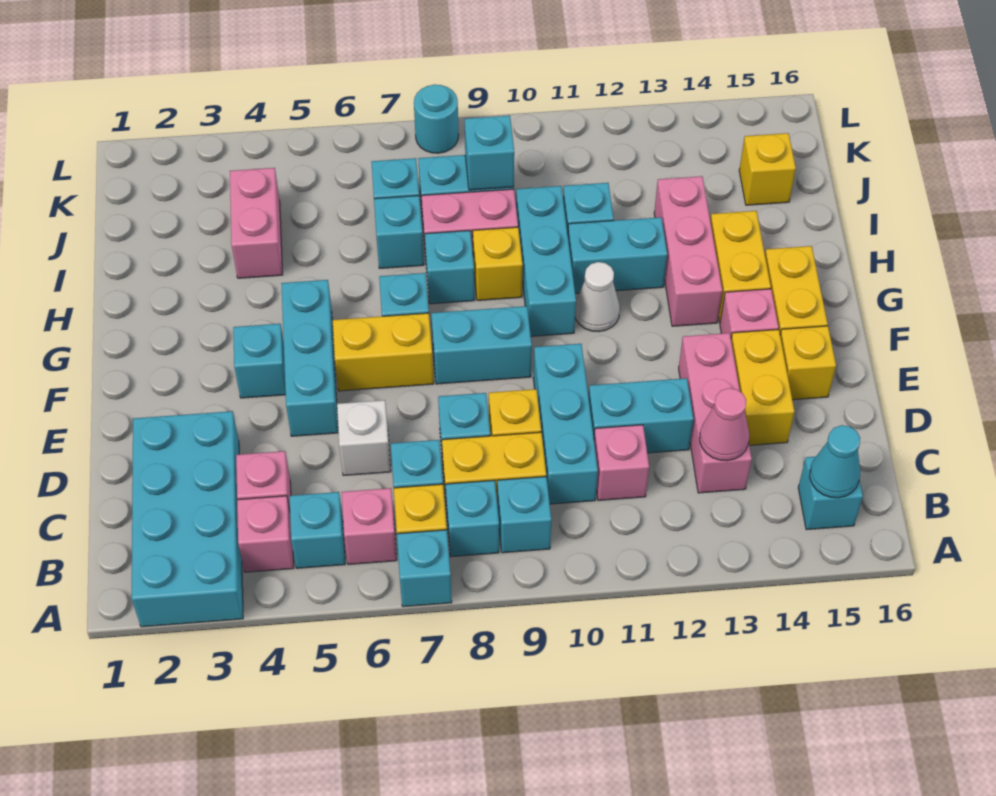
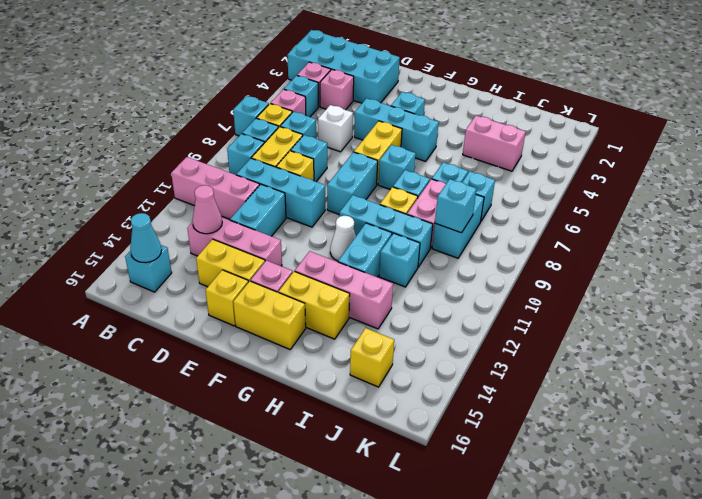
pink 1x1 brick [594,425,649,500] -> pink 1x3 brick [171,157,260,219]
cyan 1x1 round brick [414,84,459,153] -> none

